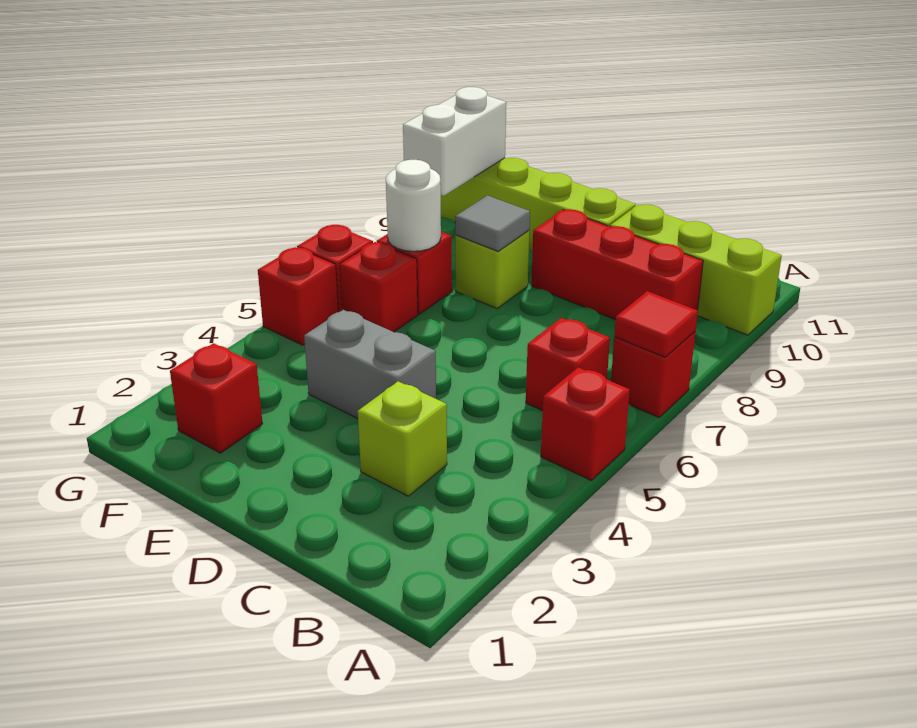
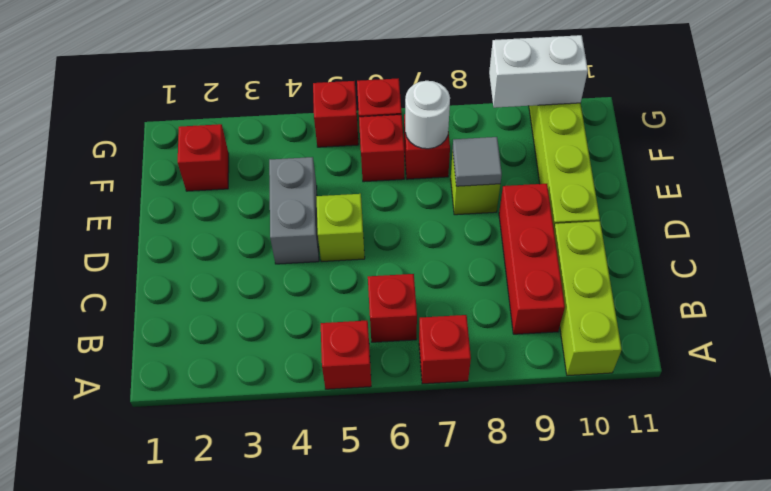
red 1x1 tile [614,291,698,357] -> none
lime 1x1 brick [358,381,447,496] -> lime 1x1 brick moved to [316,194,365,262]

